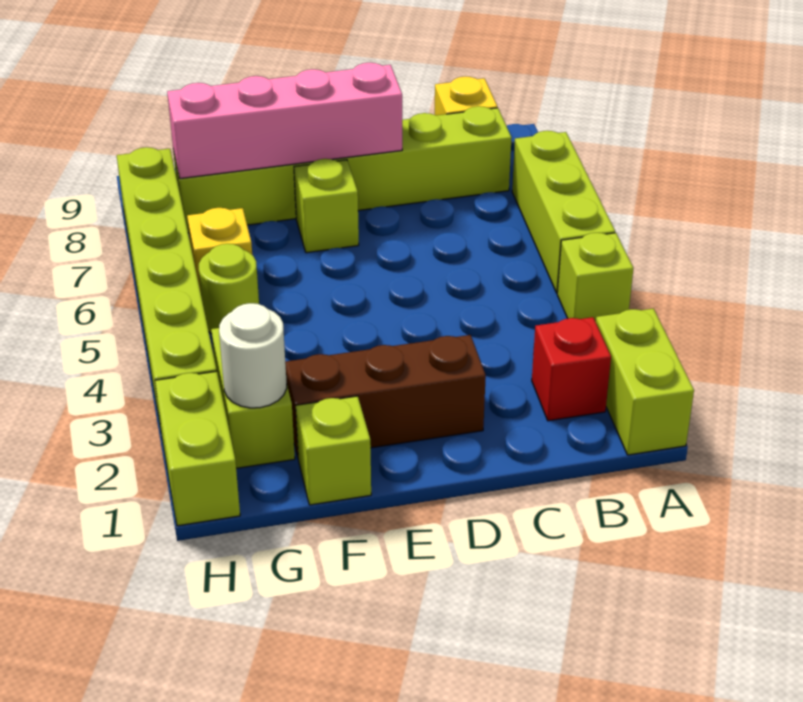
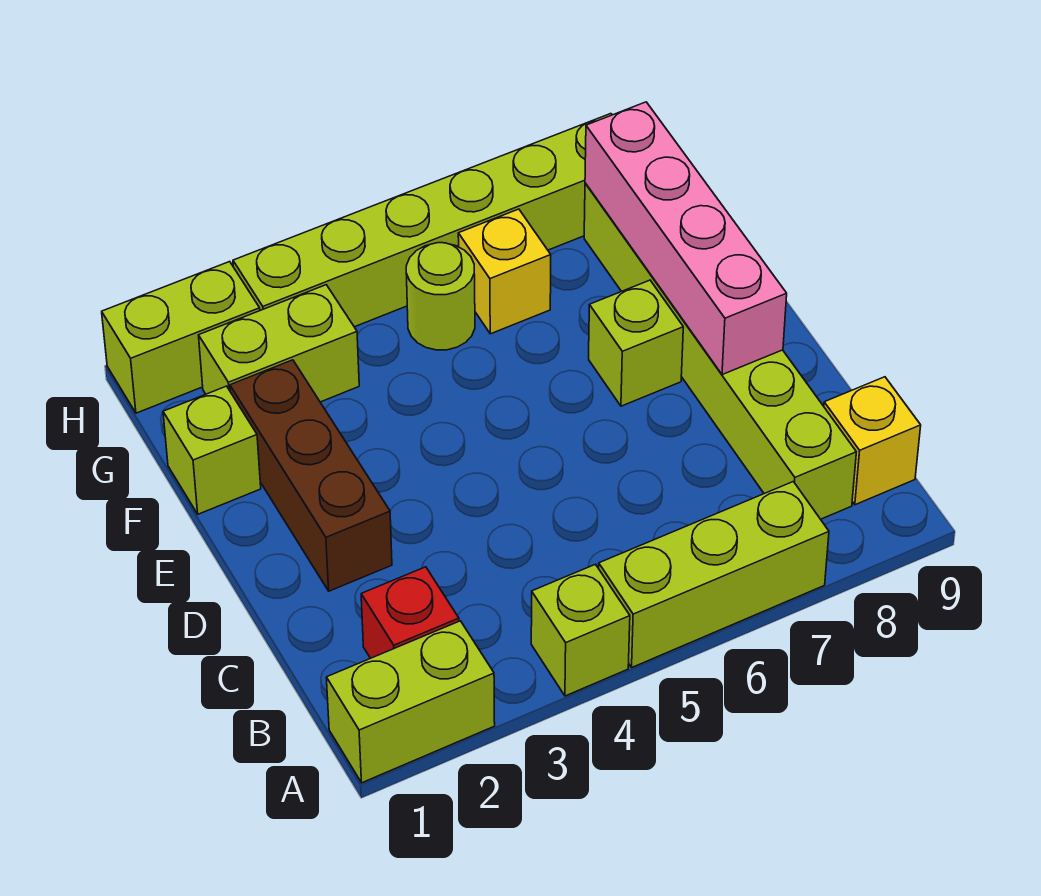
white 1x1 round brick [219,303,287,408] -> none

